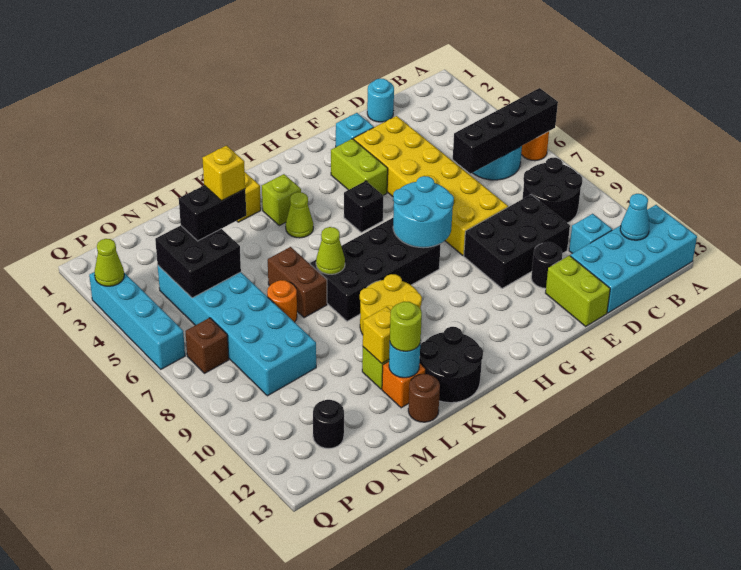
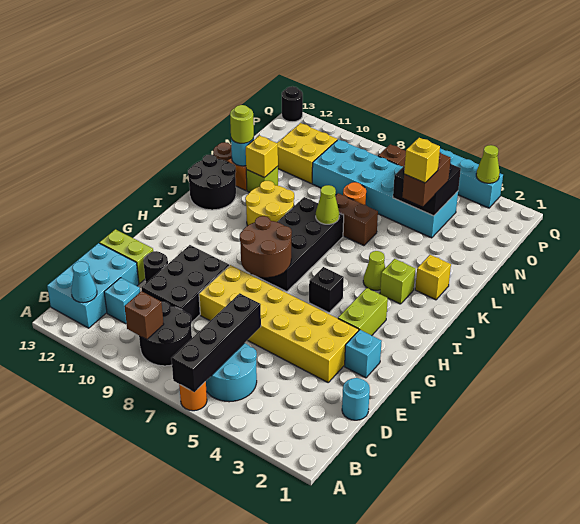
cyan 2x4 brick [570,205,697,313] -> cyan 2x3 brick [47,243,139,328]
none -> brown 1x1 brick [124,291,164,340]
lime 1x2 brick [331,139,388,195] -> lime 1x2 brick turned to [338,288,388,335]
cyan 2x2 round brick [393,176,454,248] -> brown 2x2 round brick [240,216,292,277]
black 1x2 brick [179,185,246,241] -> brown 1x2 brick [402,152,451,206]
none -> yellow 2x2 brick [277,123,337,183]
black 1x1 round brick [313,400,344,448] -> black 1x1 round brick moved to [282,86,303,122]

